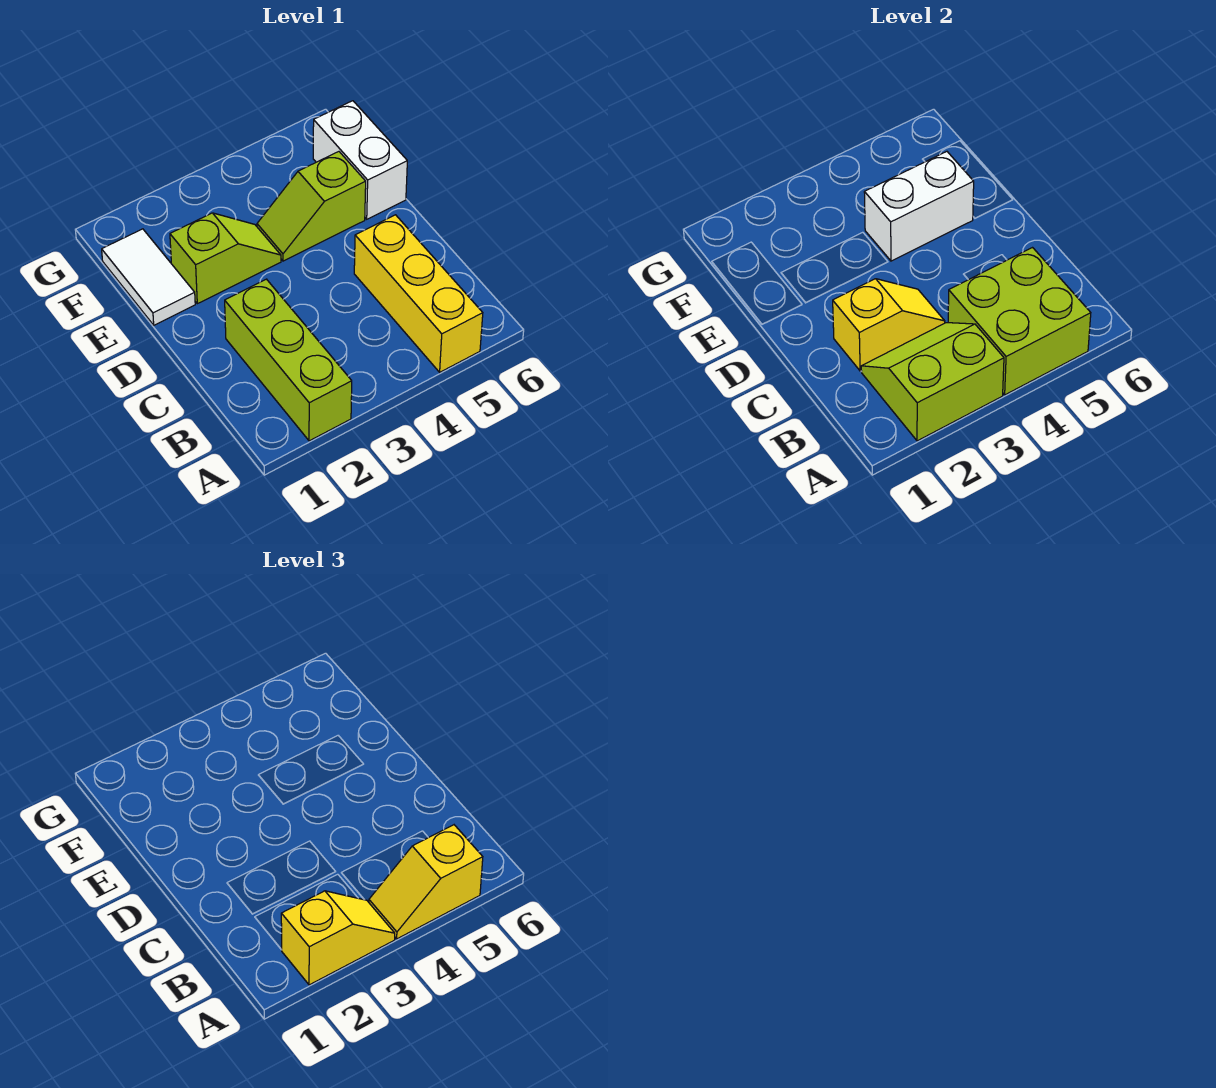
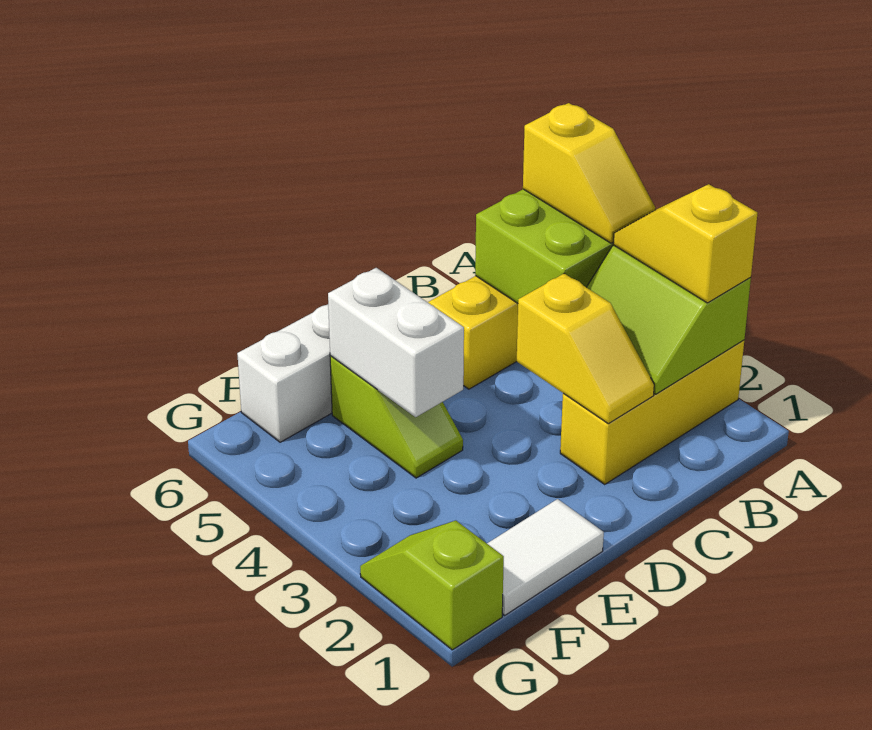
lime 1x3 brick [225,279,352,441] -> yellow 1x3 brick [560,340,744,484]
yellow 1x2 slope [833,279,945,371] -> yellow 1x2 slope turned to [517,273,654,424]
lime 1x2 slope [170,213,281,304] -> lime 1x2 slope moved to [360,520,504,650]

